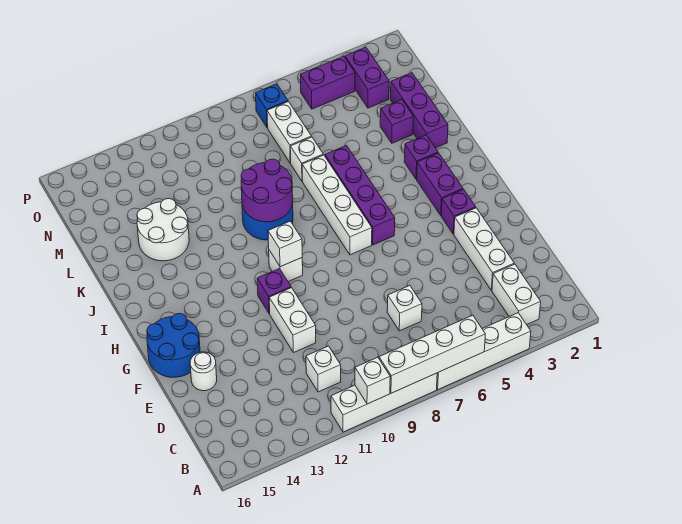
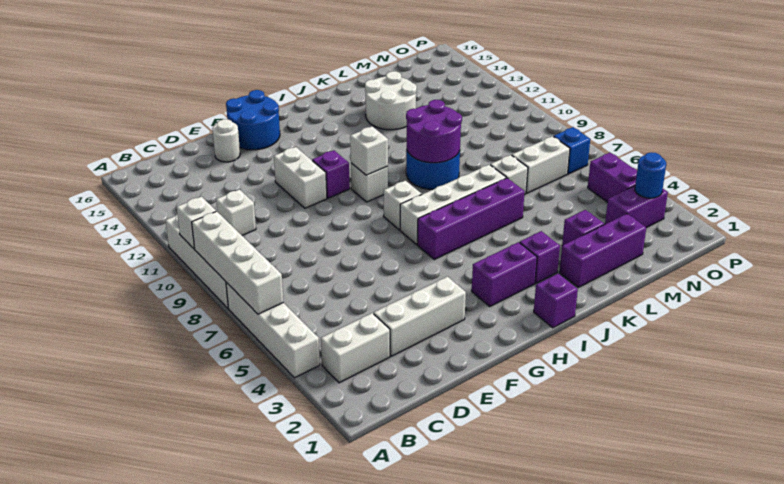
white 1x1 brick [387,285,422,331] -> white 1x1 brick moved to [384,181,422,230]
white 1x2 brick [269,288,316,353] -> white 1x2 brick turned to [274,147,327,208]
purple 1x1 brick [441,189,476,234] -> purple 1x1 brick moved to [534,274,578,328]
none -> blue 1x1 round brick [635,152,666,198]

